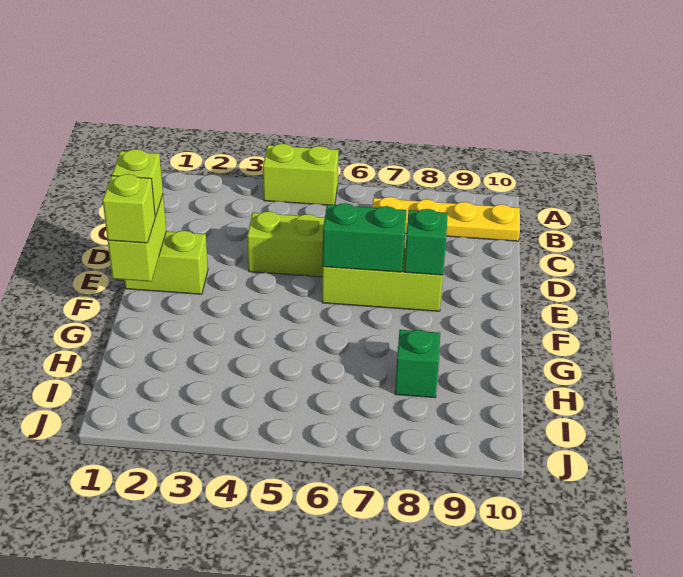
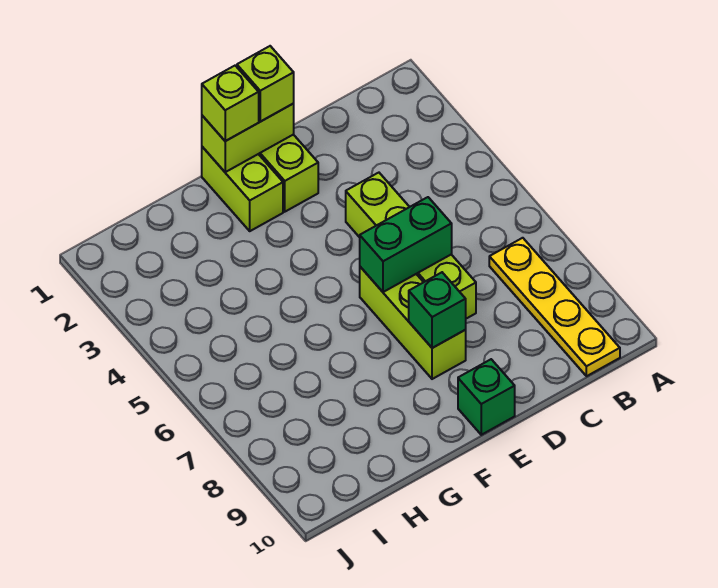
lime 1x2 brick [263,144,338,205] -> lime 1x2 brick moved to [202,147,283,231]
green 1x2 brick [323,203,406,272] -> green 1x2 brick turned to [360,197,452,292]
green 1x1 brick [395,330,440,398] -> green 1x1 brick moved to [458,359,515,435]

